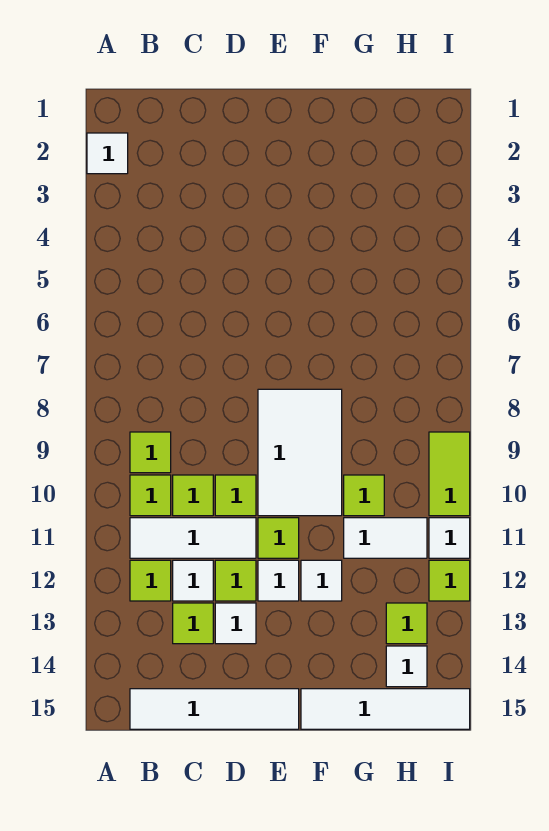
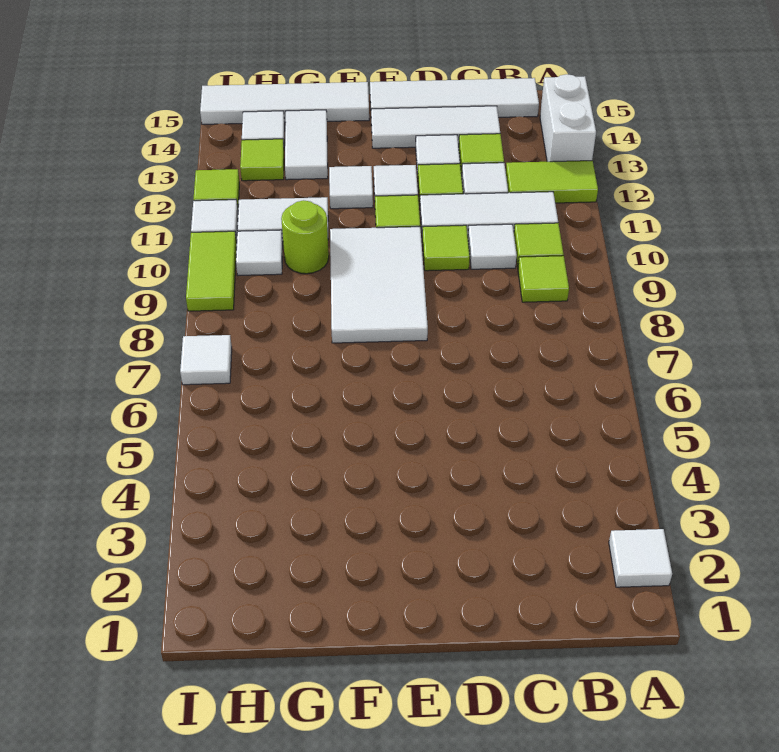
none -> white 1x2 brick [540,74,596,162]
lime 1x1 tile [130,560,171,601] -> lime 1x2 tile [506,161,598,203]
lime 1x1 tile [173,475,213,516] -> white 1x1 tile [468,224,517,269]
none -> white 1x3 tile [371,106,500,148]
lime 1x1 tile [344,475,384,516] -> lime 1x1 round brick [281,200,329,274]
none -> white 1x2 tile [285,110,328,180]
none -> white 1x1 tile [236,230,283,275]
none -> white 1x1 tile [180,335,232,385]

